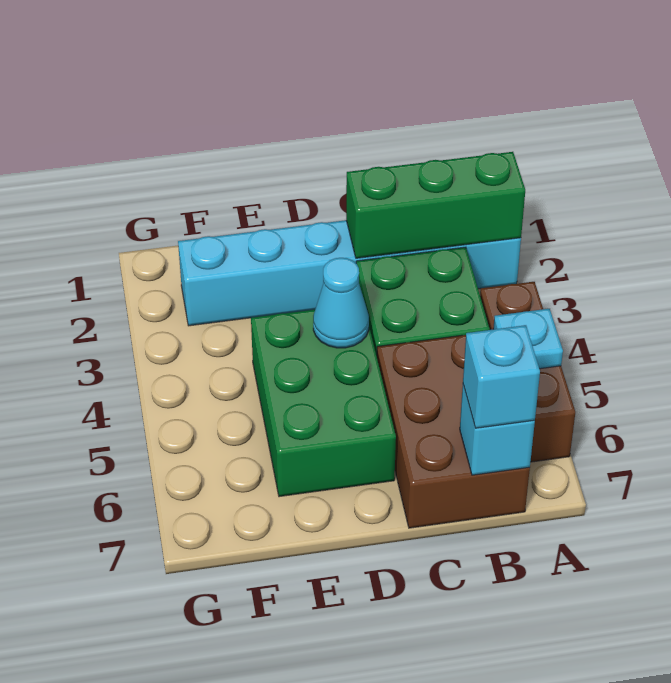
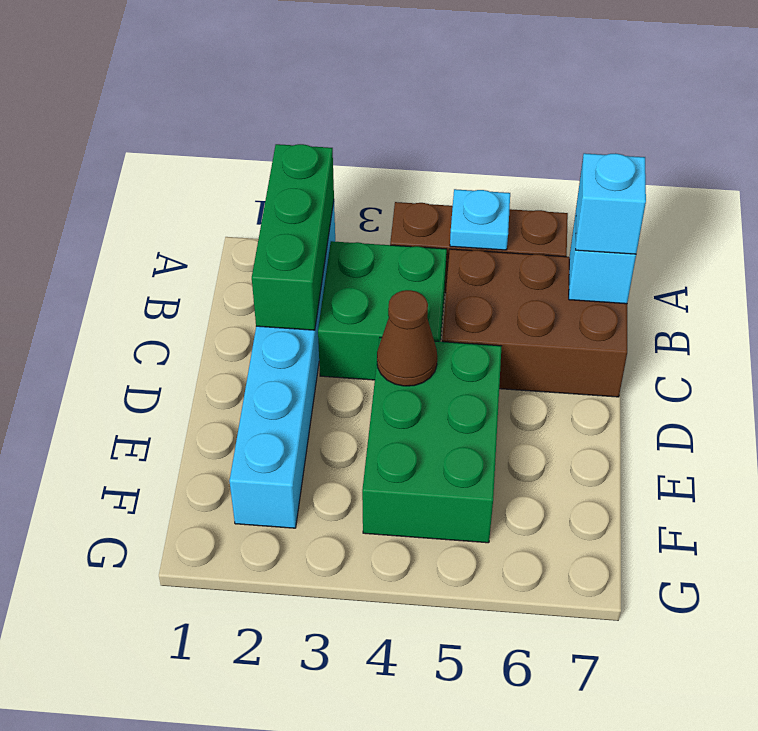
green 2x3 brick [251,310,396,497] -> green 2x3 brick turned to [362,338,502,543]
cyan 1x1 cone [313,258,369,348] -> brown 1x1 cone [377,290,437,386]

